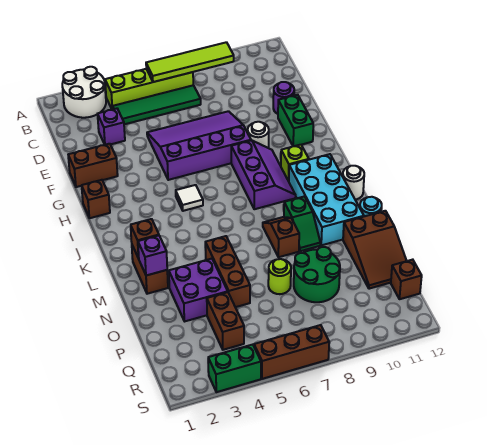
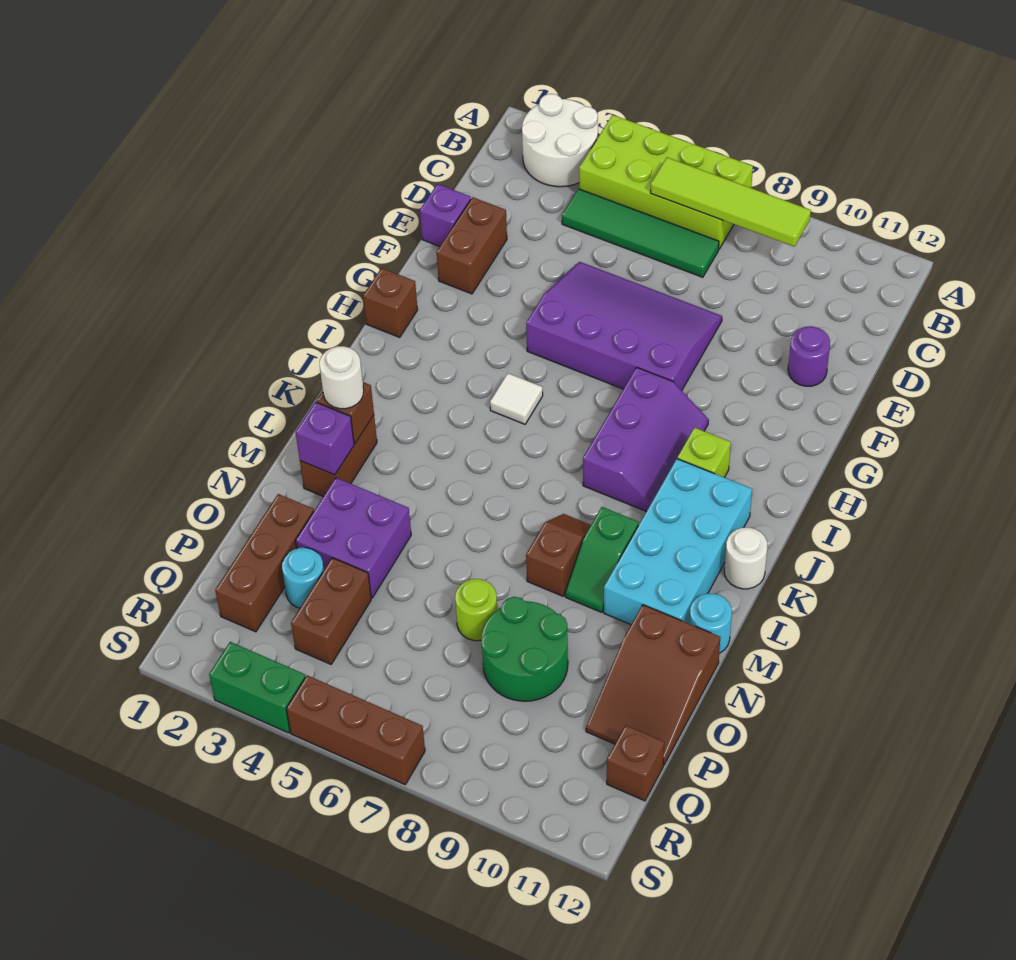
lime 1x4 brick [105,69,193,109] -> lime 2x4 brick [579,115,753,249]
purple 1x1 brick [98,109,125,145] -> purple 1x1 brick moved to [420,184,471,246]
brown 1x2 brick [68,144,118,187] -> brown 1x2 brick turned to [437,197,507,294]
green 1x2 brick [278,95,313,146] -> none
white 1x1 round brick [248,122,269,148] -> white 1x1 round brick moved to [320,346,364,409]
brown 1x3 brick [205,236,250,307] -> brown 1x3 brick moved to [215,494,314,632]
none -> cyan 1x1 round brick [282,548,324,608]

